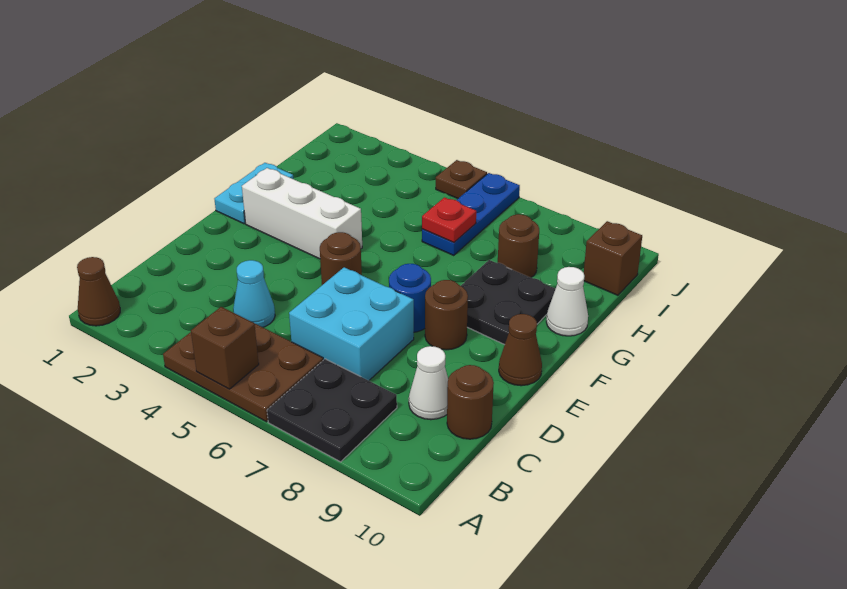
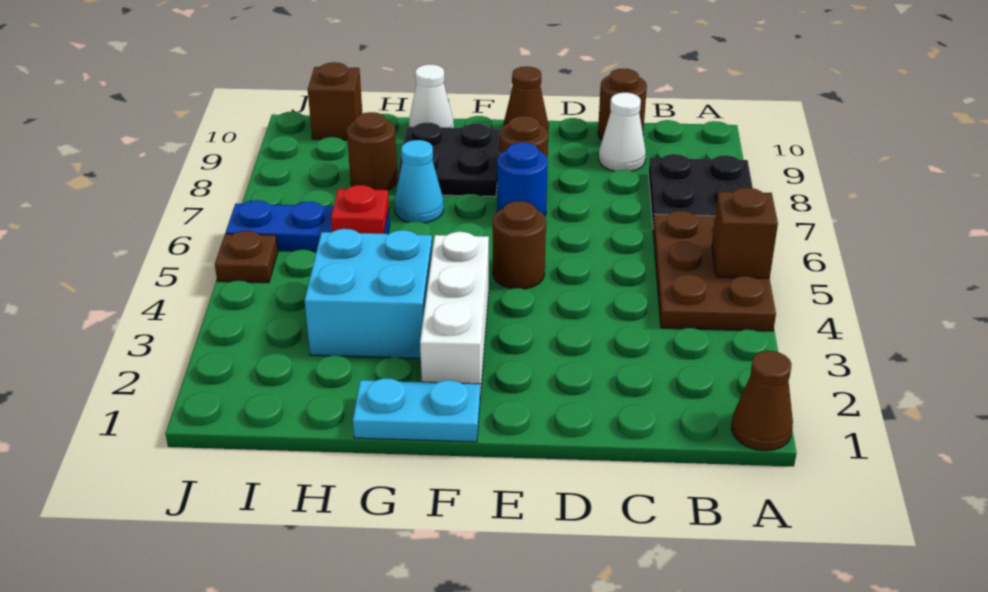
cyan 1x1 cone [233,260,275,327] -> cyan 1x1 cone moved to [395,140,444,223]
cyan 2x2 brick [289,267,414,381] -> cyan 2x2 brick moved to [305,229,432,358]

